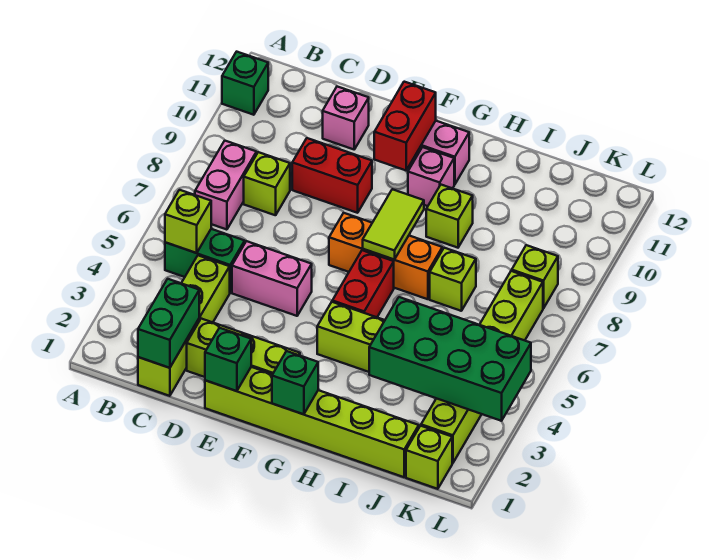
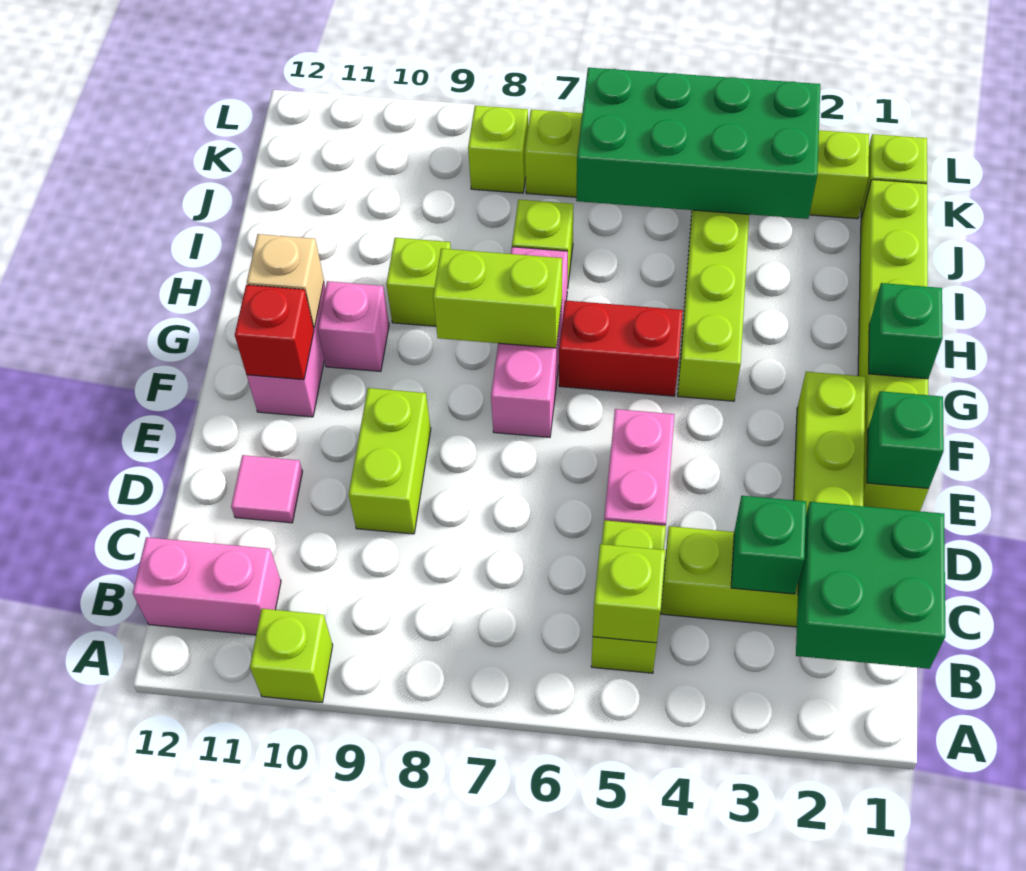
green 1x1 brick [222,52,268,115] -> green 1x1 brick moved to [731,496,806,594]
green 1x2 brick [165,229,245,292] -> lime 1x2 brick [591,520,666,673]
pink 1x2 brick [195,141,256,230] -> pink 1x2 brick moved to [133,537,281,635]
green 1x2 brick [138,279,199,368] -> green 2x2 brick [796,502,945,669]
lime 1x1 brick [244,152,290,215] -> lime 1x1 brick moved to [250,609,333,703]
red 1x2 brick [292,138,372,213] -> lime 1x2 brick [349,388,431,534]
pink 1x1 brick [323,87,369,149] -> pink 1x1 tile [231,455,303,523]
orange 1x3 brick [329,213,442,299] -> pink 1x3 brick [491,247,568,437]
red 1x2 brick [374,82,436,171] -> red 1x1 brick [235,285,314,380]
lime 1x2 tile [363,189,424,259] -> lime 1x2 brick [433,249,562,348]
none -> tan 1x1 brick [247,234,324,328]
green 2x4 brick [369,297,531,421] -> green 2x4 brick turned to [576,68,820,219]

